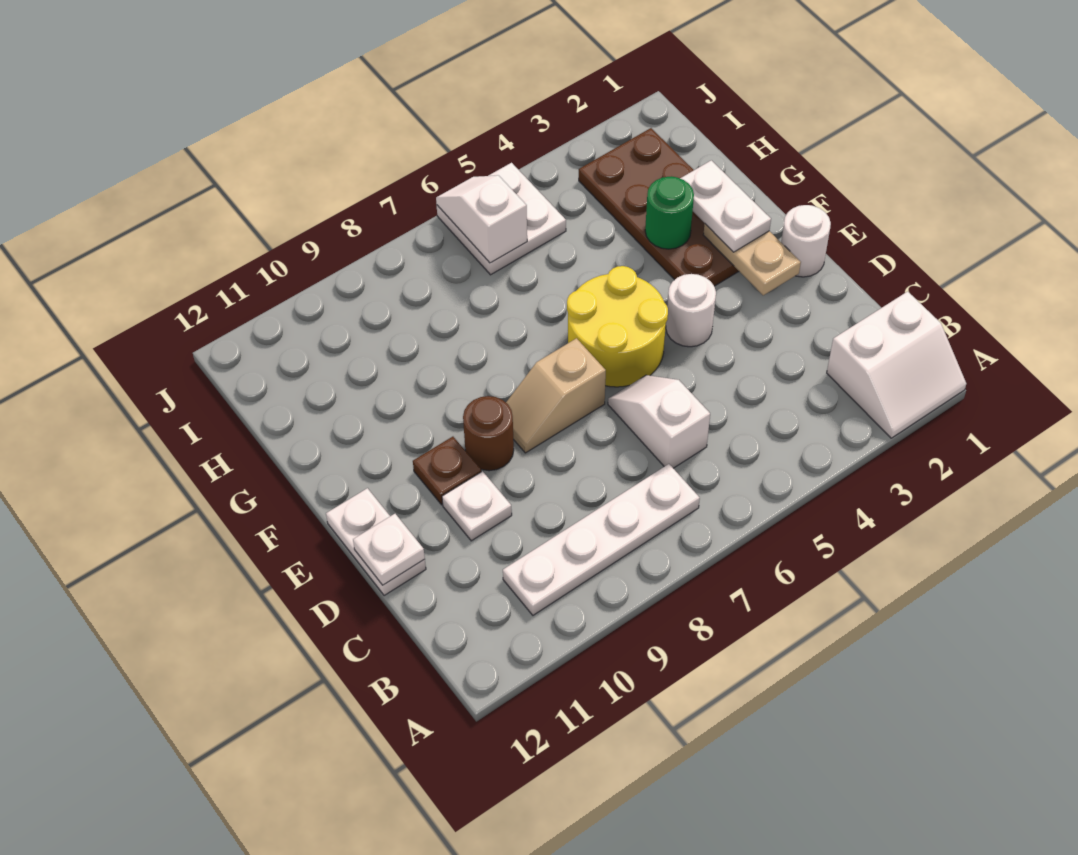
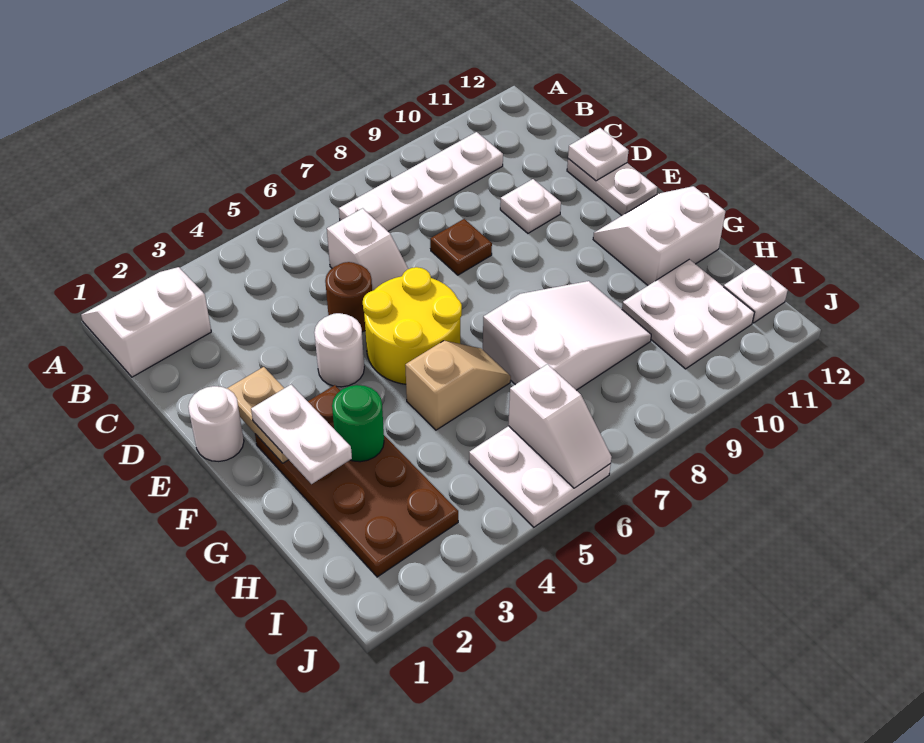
tan 1x2 slope [506,338,606,453] -> tan 1x2 slope moved to [405,341,511,430]
brown 1x1 round brick [463,396,514,471] -> brown 1x1 round brick moved to [325,262,372,332]
brown 1x1 plate [413,437,481,505] -> brown 1x1 plate moved to [430,219,492,275]
none -> white 2x2 slope [593,186,725,285]
none -> white 2x3 slope [483,281,651,390]
none -> white 2x2 plate [622,259,754,369]
none -> white 1x1 plate [724,265,788,323]

